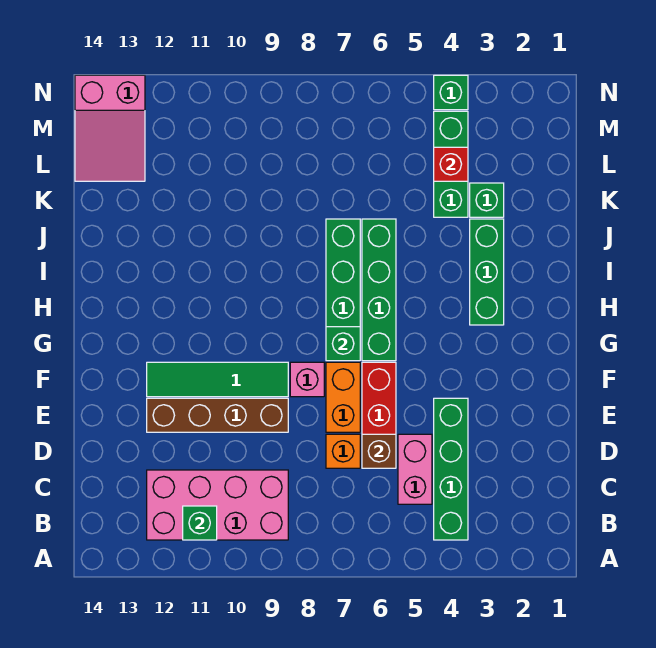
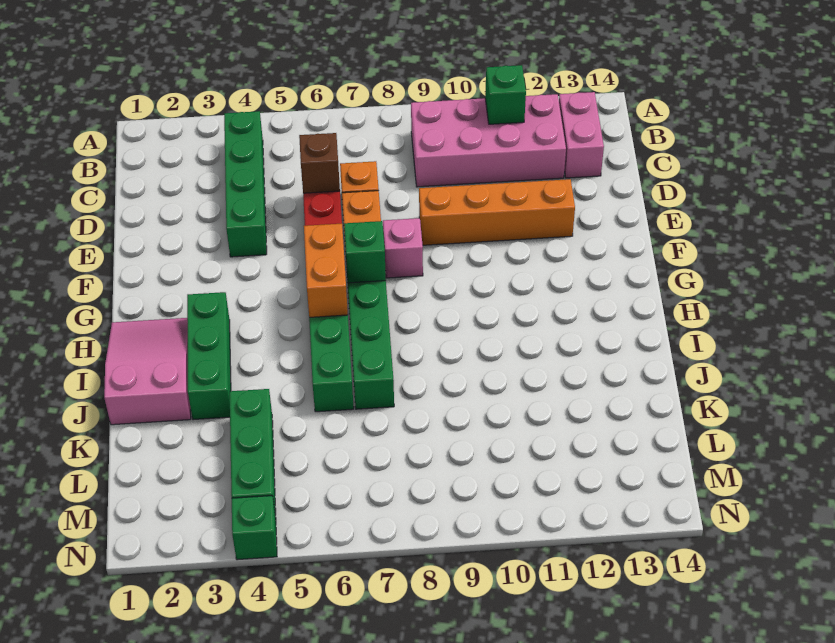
pink 1x2 brick [398,434,432,504] -> pink 1x2 brick moved to [559,92,604,178]
brown 1x4 brick [147,398,288,432] -> orange 1x4 brick [419,179,575,245]
green 1x4 tile [147,362,288,397] -> none
none -> orange 1x2 brick [304,224,348,317]
green 1x1 brick [470,183,504,217] -> none
red 1x1 brick [434,147,468,181] -> none
pink 2x3 slope [75,75,145,181] -> pink 2x3 slope moved to [104,318,191,425]

